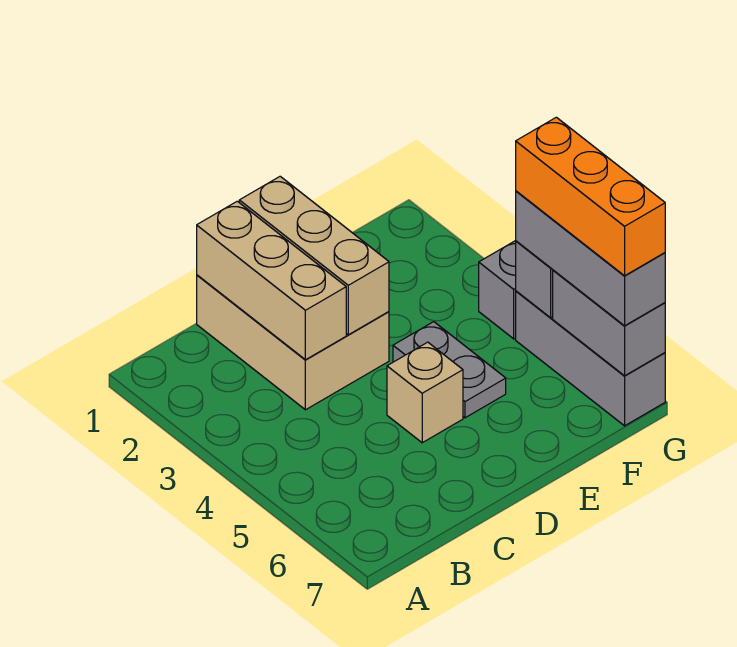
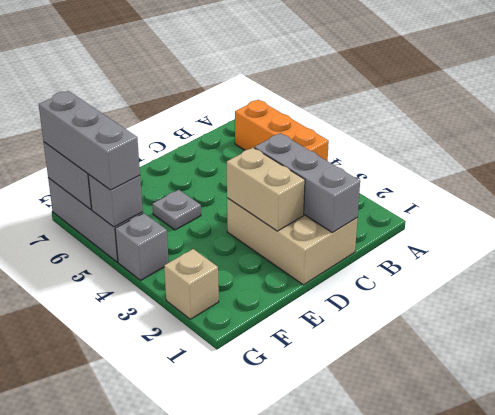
tan 1x3 brick [197,201,346,360] -> grey 1x3 brick [255,133,360,233]
tan 1x3 brick [239,176,389,335] -> tan 1x2 brick [227,148,305,231]
tan 1x1 brick [387,342,463,443] -> tan 1x1 brick moved to [164,249,219,319]
grey 1x2 plate [393,322,506,418] -> grey 1x1 plate [152,190,201,230]
orange 1x3 brick [516,117,665,276] -> orange 1x3 brick moved to [235,100,329,161]

